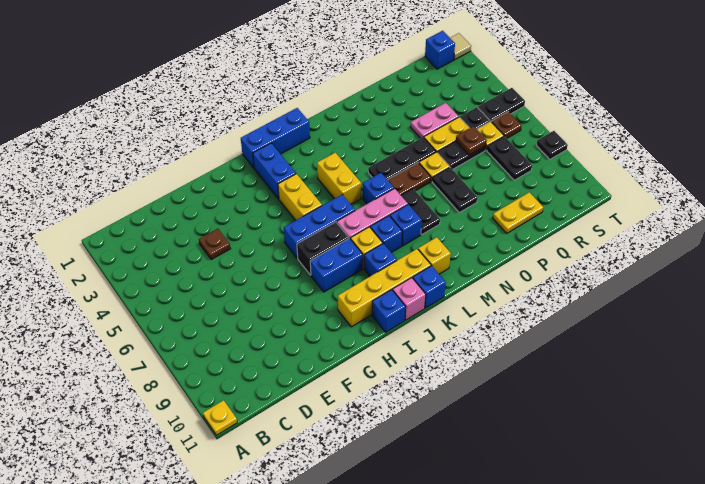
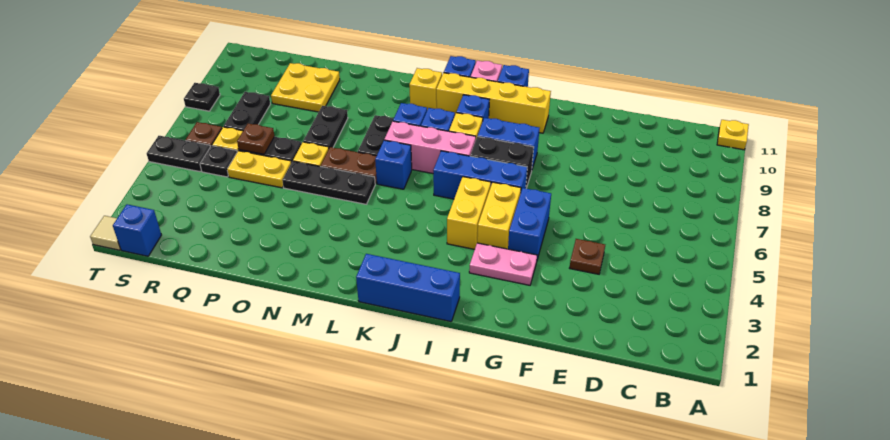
blue 1x2 brick [253,143,296,199] -> blue 1x2 brick moved to [508,188,551,259]
yellow 1x2 brick [317,153,361,204] -> yellow 1x2 brick moved to [477,182,521,249]
pink 1x2 plate [411,103,459,138] -> pink 1x2 plate moved to [469,243,537,285]
yellow 1x2 plate [493,192,543,233] -> yellow 2x2 plate [271,63,340,112]

